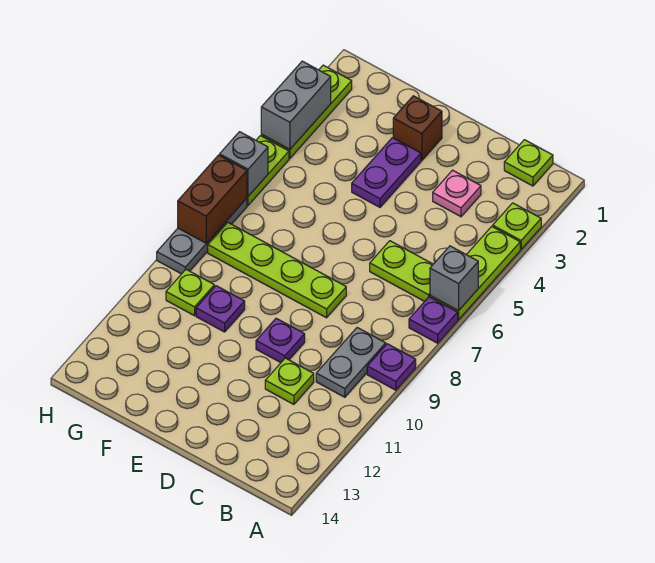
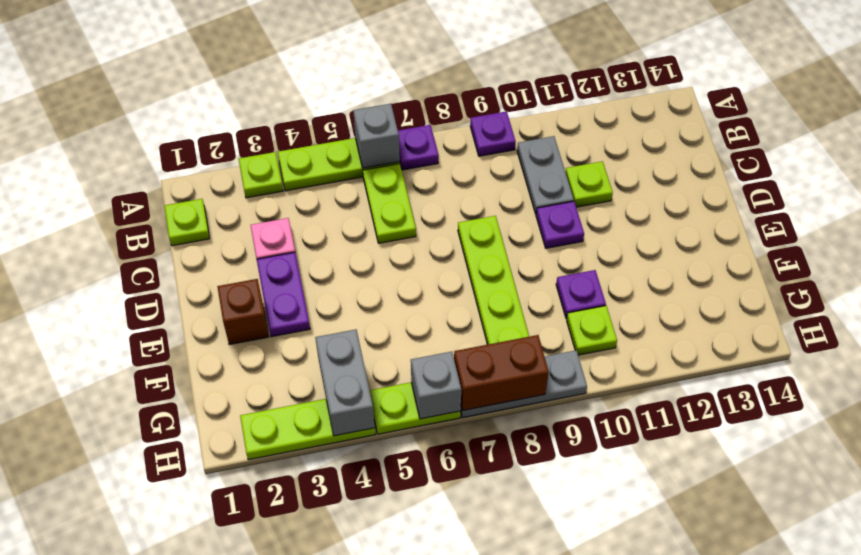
grey 1x2 plate [316,328,386,397] -> grey 1x2 plate turned to [517,136,574,214]
purple 1x2 plate [352,138,421,207] -> purple 1x2 plate turned to [257,252,310,337]
grey 1x2 brick [261,61,331,149] -> grey 1x2 brick turned to [315,329,375,436]

